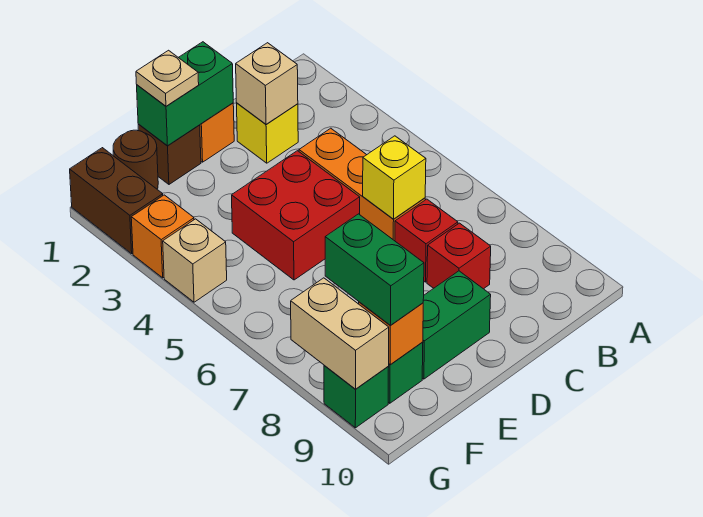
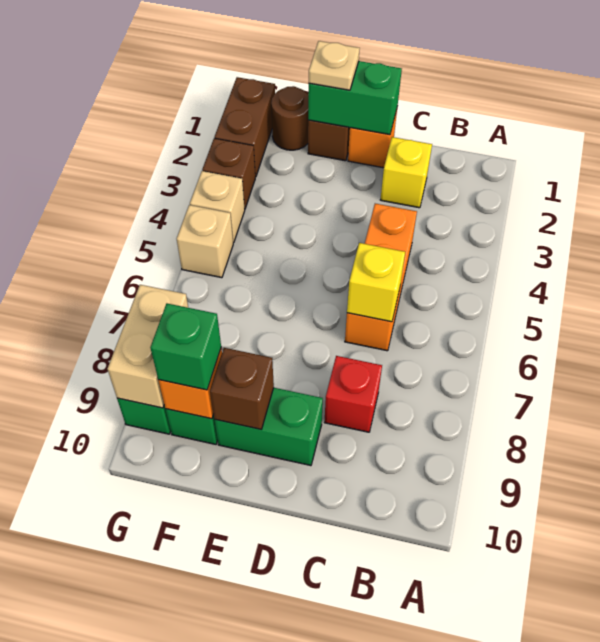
tan 1x1 brick [236,43,298,124] -> tan 1x1 brick moved to [177,205,233,278]
red 1x1 brick [395,199,458,282] -> none
red 2x2 brick [232,151,360,280] -> none
none -> brown 1x1 brick [210,348,274,429]
green 1x2 brick [325,214,424,326] -> green 1x1 brick [150,303,221,390]
orange 1x1 brick [131,195,194,278] -> brown 1x1 brick [202,138,255,209]

